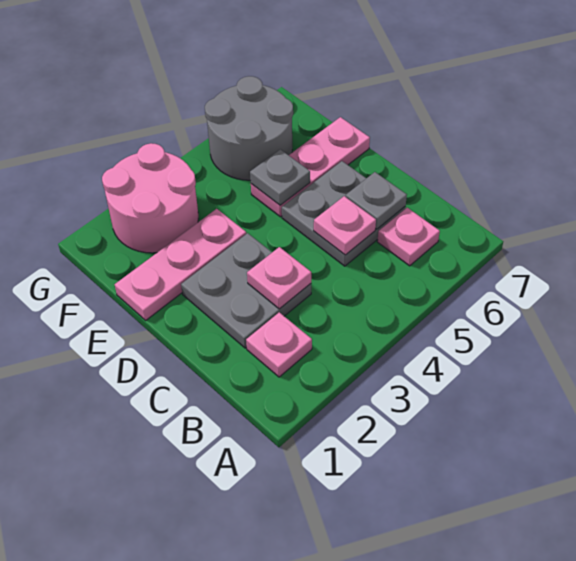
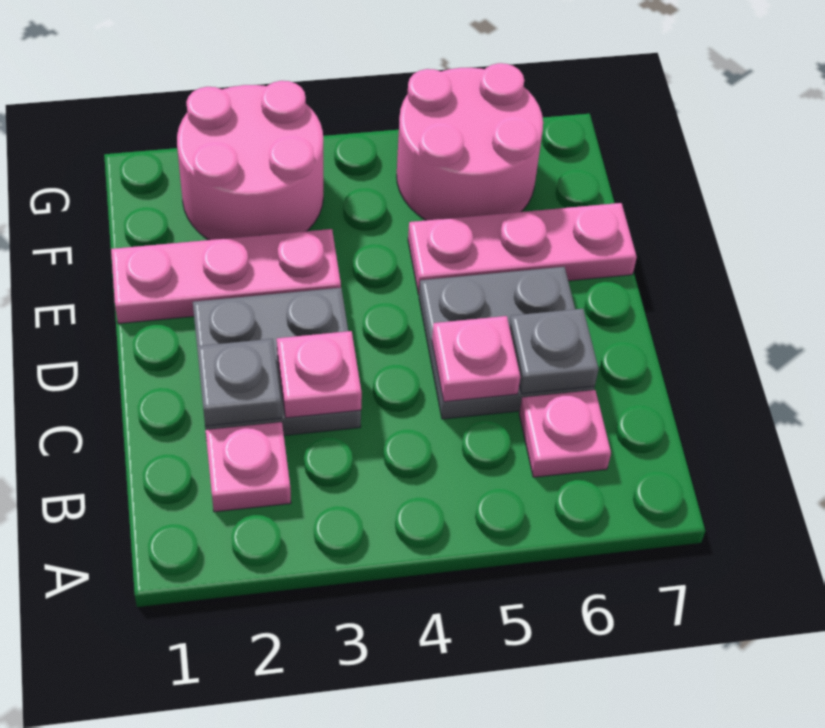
grey 1x1 plate [250,149,310,205] -> grey 1x1 plate moved to [197,339,282,426]
grey 2x2 round brick [205,76,293,180] -> pink 2x2 round brick [397,63,543,220]

